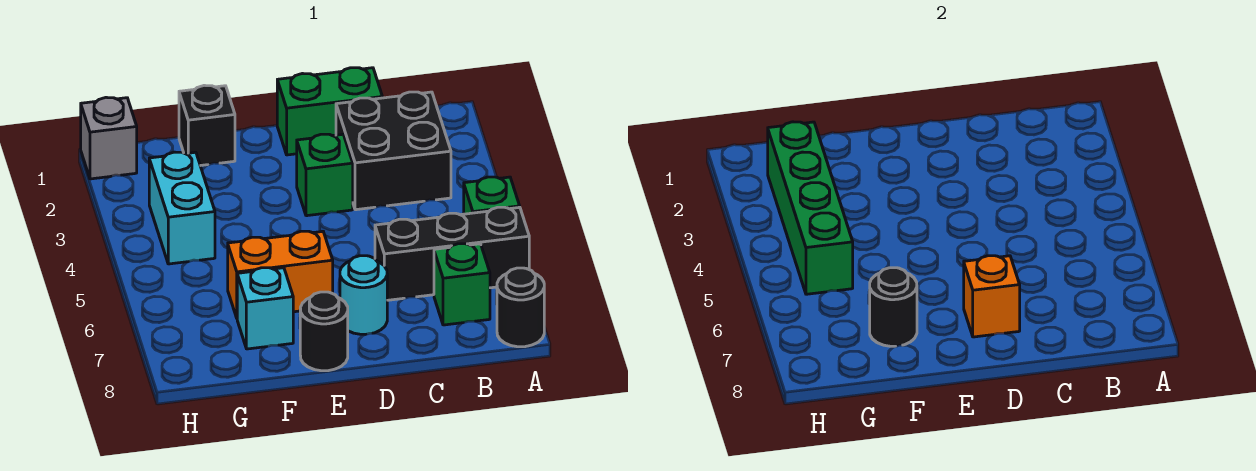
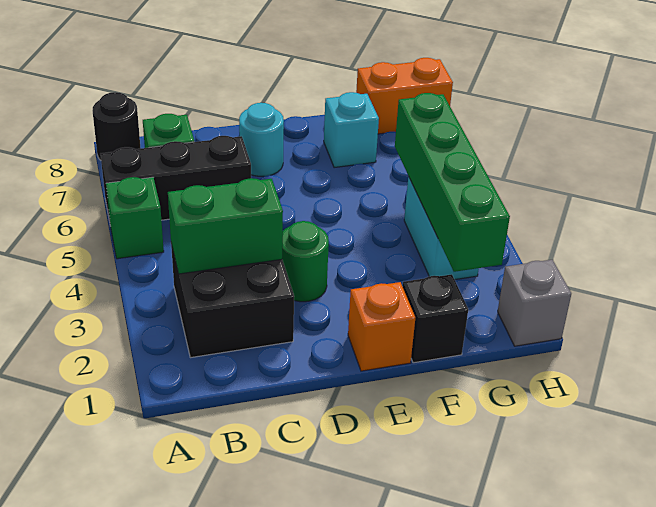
green 1x2 brick [277,68,382,155] -> green 1x2 brick moved to [168,178,283,274]
green 1x1 brick [297,134,353,216] -> green 1x1 round brick [282,221,329,302]
orange 1x1 brick [964,256,1020,337] -> orange 1x1 brick moved to [348,282,415,371]
orange 1x2 brick [228,231,333,318] -> orange 1x2 brick moved to [356,58,453,134]
black 1x1 round brick [300,292,348,371] -> none
black 1x1 round brick [870,268,917,346] -> none

